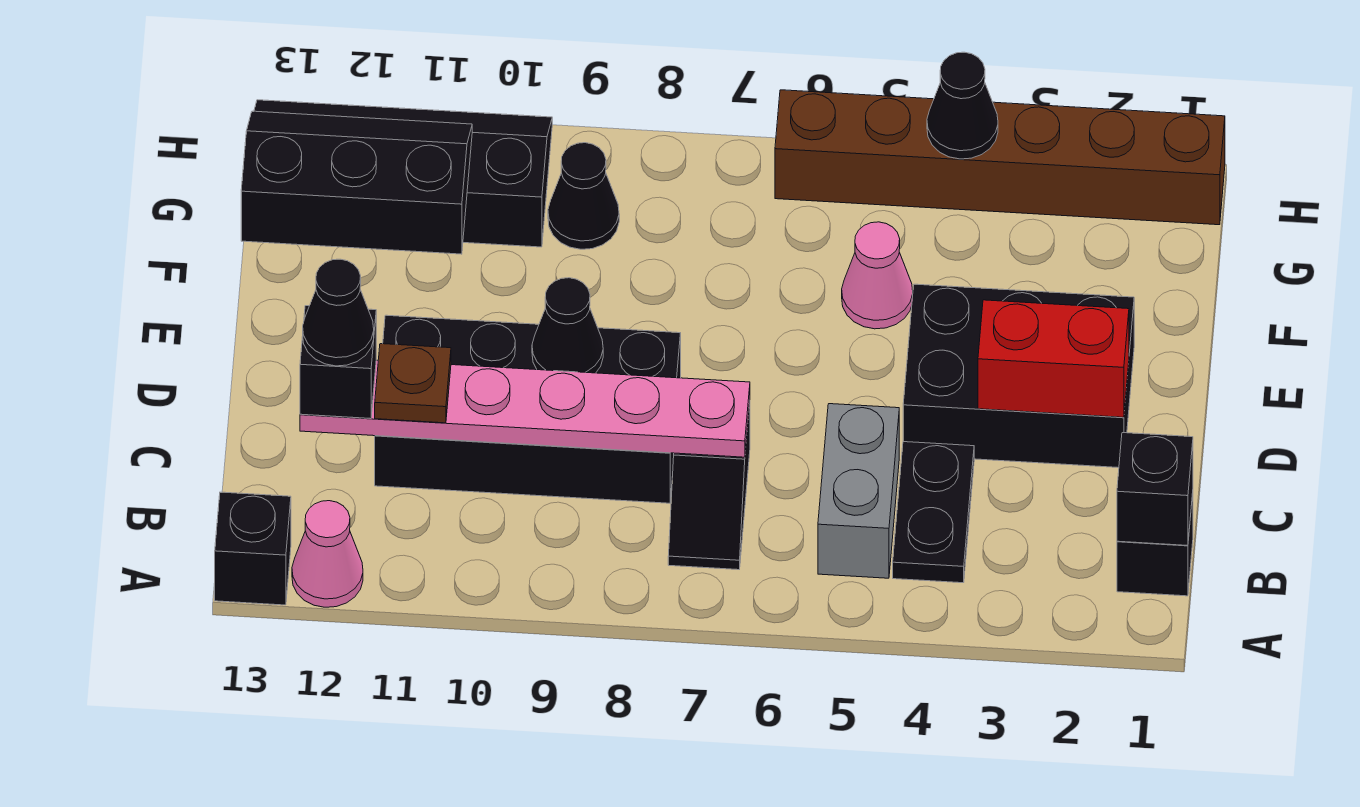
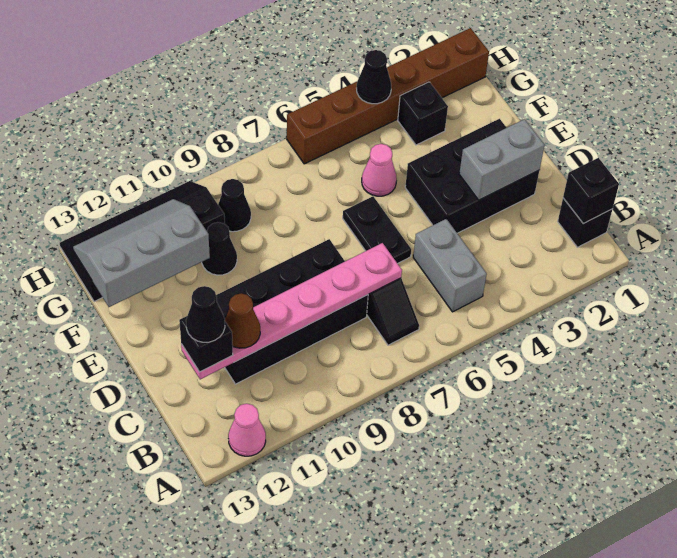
black 1x1 brick [215,492,291,605] -> black 1x1 brick moved to [398,82,448,145]
black 1x2 plate [893,442,974,583] -> black 1x2 plate moved to [343,196,411,264]
brown 1x1 plate [375,344,451,423] -> brown 1x1 cone [225,294,260,348]
red 1x2 brick [978,300,1129,417] -> grey 1x2 brick [459,119,544,200]
black 1x1 cone [532,278,603,373] -> black 1x1 cone moved to [202,222,237,275]
black 2x3 slope [241,111,472,254] -> grey 2x3 slope [73,199,210,307]

